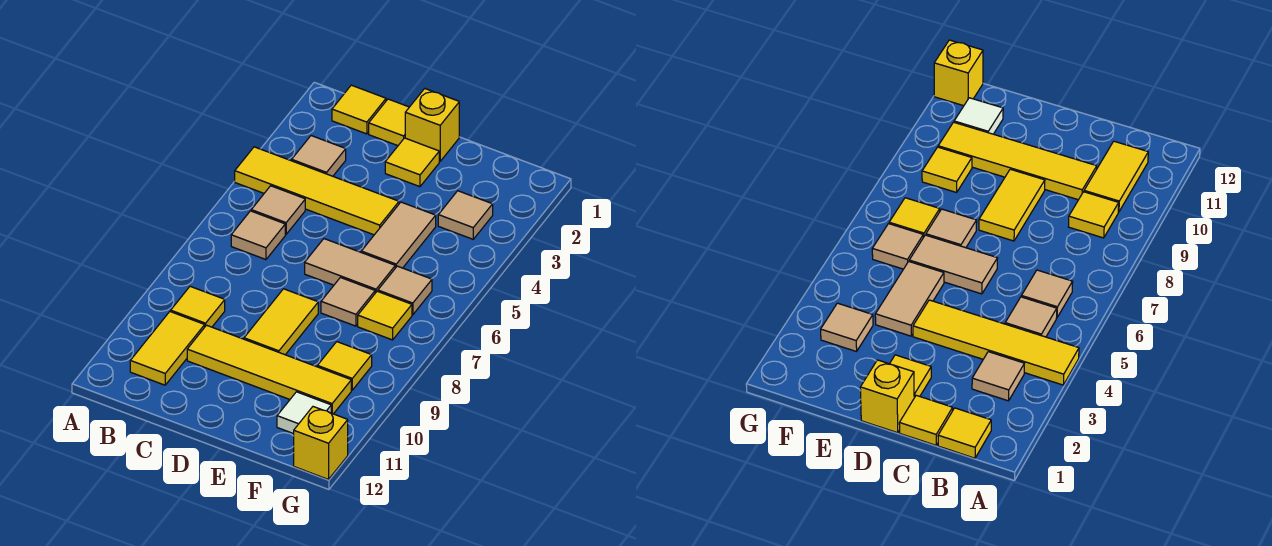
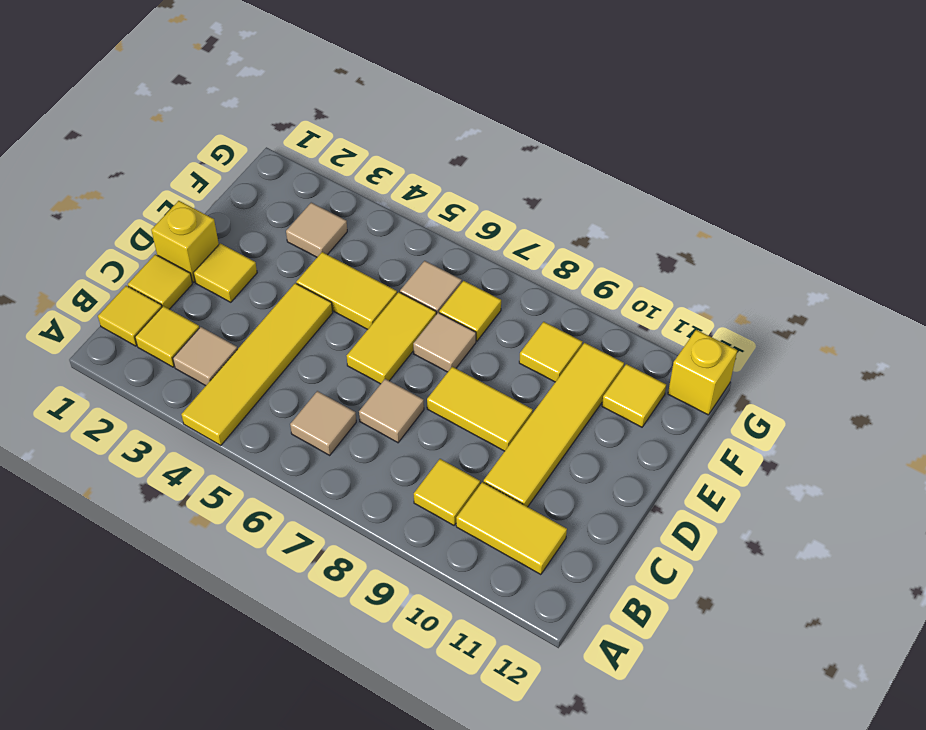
none -> yellow 1x1 tile [135,306,199,367]
tan 1x1 tile [251,186,305,234] -> tan 1x1 tile moved to [359,379,424,443]
tan 1x2 tile [305,239,395,293] -> yellow 1x2 tile [347,292,436,384]
tan 1x2 tile [361,202,436,268] -> yellow 1x2 tile [296,252,397,329]
white 1x1 tile [277,392,331,434] -> yellow 1x1 tile [602,364,666,427]

